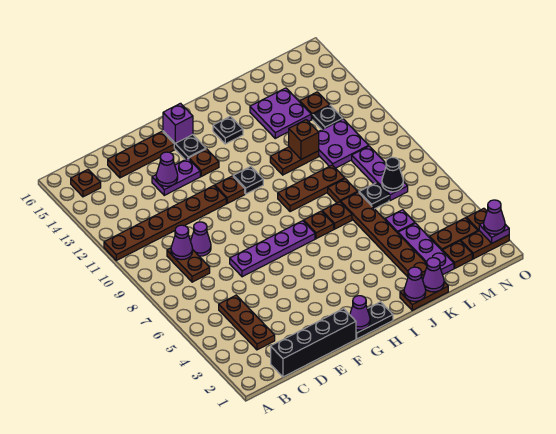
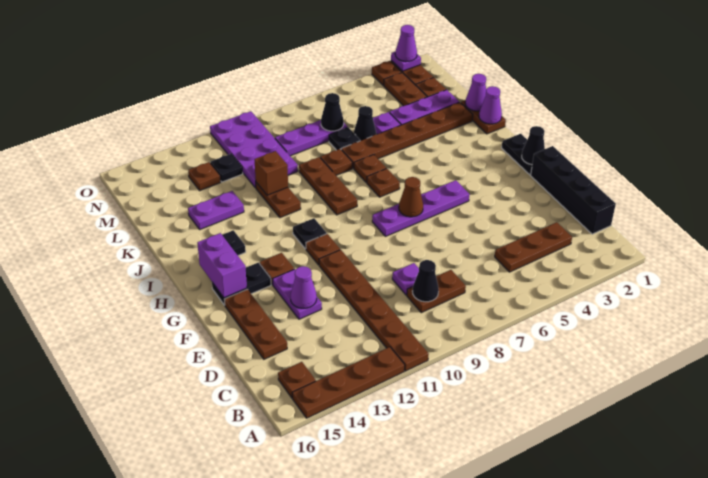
none -> brown 1x4 plate [292,347,405,418]
purple 1x1 cone [171,225,193,260] -> black 1x1 cone [412,260,439,302]
purple 1x1 cone [191,222,211,256] -> purple 1x1 plate [392,263,419,295]
purple 1x4 plate [230,221,315,277] -> purple 1x4 plate turned to [372,180,470,236]
purple 1x1 cone [350,296,370,330] -> black 1x1 cone [522,126,545,165]
none -> brown 1x1 cone [399,177,423,217]
purple 1x1 brick [163,103,193,143] -> purple 1x2 brick [197,233,247,298]
purple 2x2 plate [250,88,311,138] -> purple 1x2 plate [188,191,244,229]
none -> black 1x1 cone [354,106,376,141]
purple 2x2 plate [319,119,369,168] -> purple 2x4 plate [210,111,298,188]

